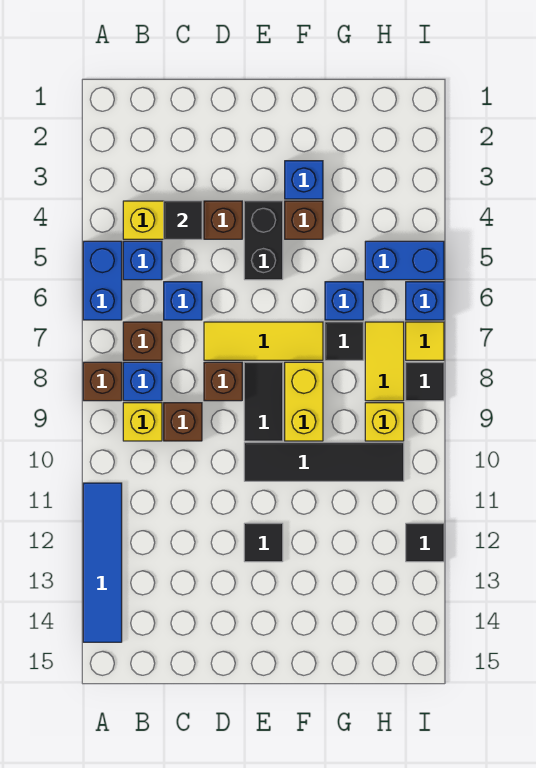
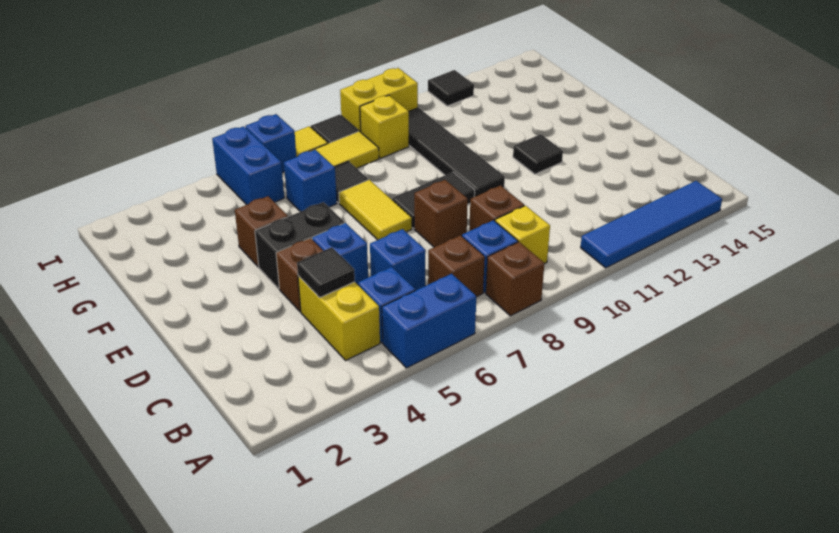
yellow 1x3 tile [204,322,323,360] -> yellow 1x2 tile [339,180,412,240]
blue 1x1 brick [285,161,323,199] -> blue 1x1 brick moved to [312,223,368,285]
yellow 1x2 brick [285,362,323,441] -> yellow 1x2 brick moved to [340,68,418,132]

